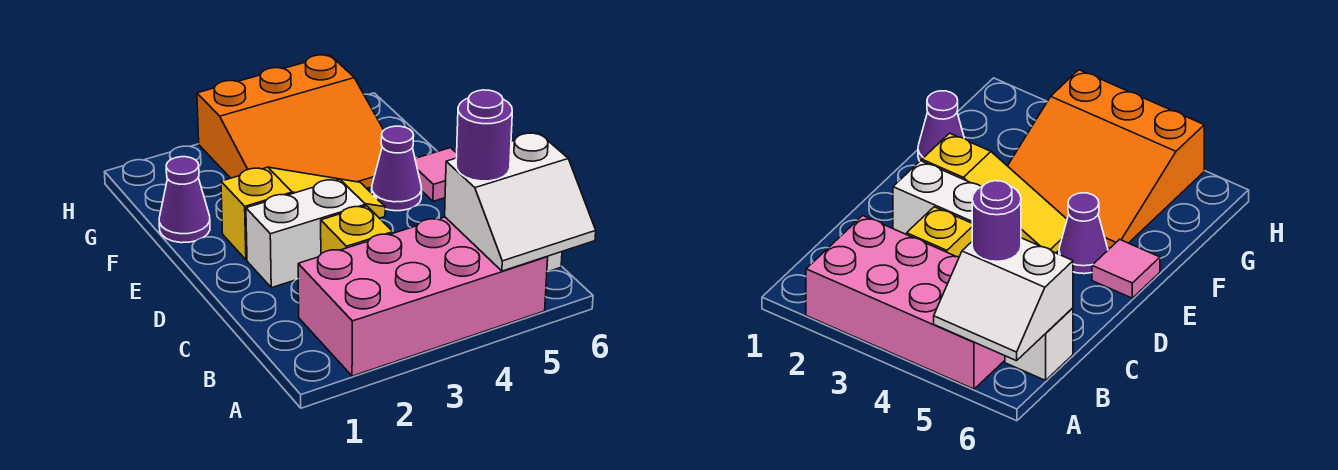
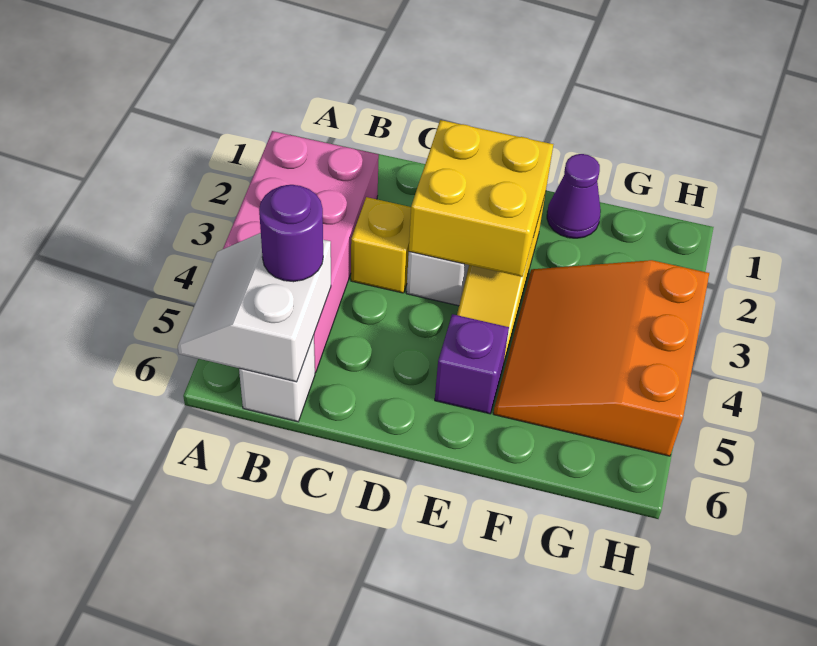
none -> yellow 2x2 brick [409,120,553,277]
purple 1x1 cone [372,126,422,211] -> purple 1x1 brick [435,314,509,414]
pink 1x1 tile [415,148,457,201] -> none

